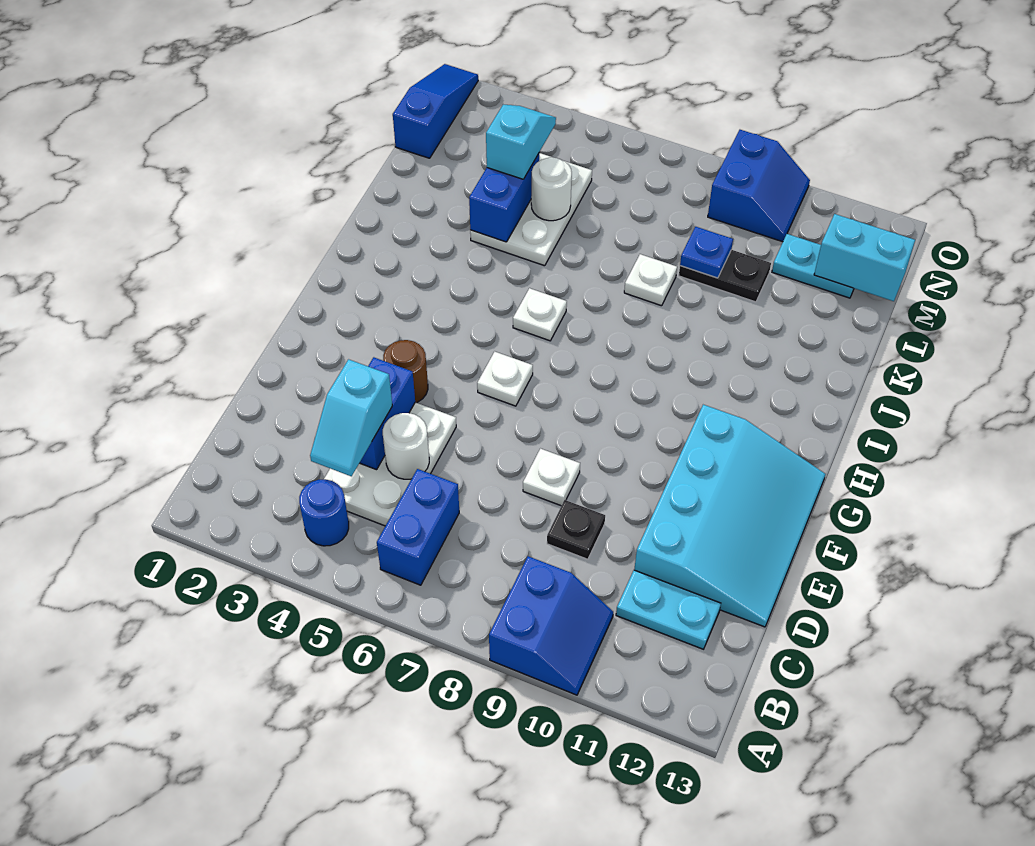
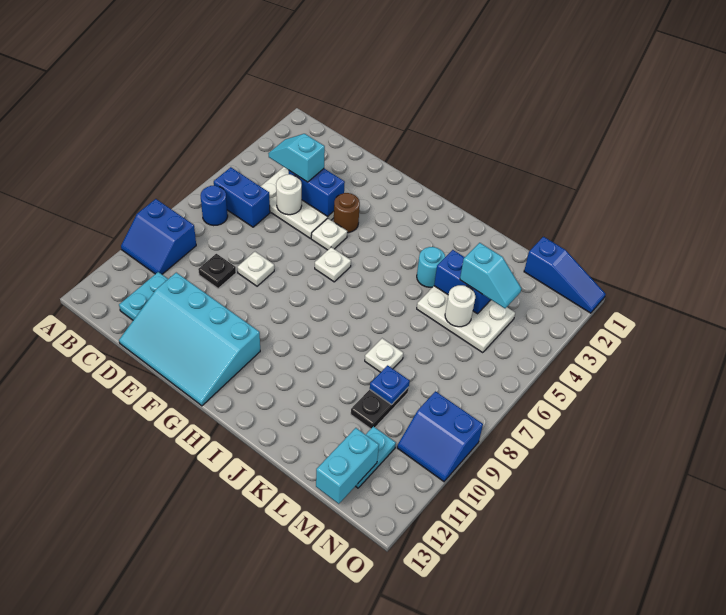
blue 1x1 round brick [299,479,349,546] -> blue 1x1 round brick moved to [201,185,228,226]
white 1x1 plate [513,288,567,341] -> white 1x1 plate moved to [311,219,347,250]
none -> cyan 1x1 round brick [417,247,445,287]

